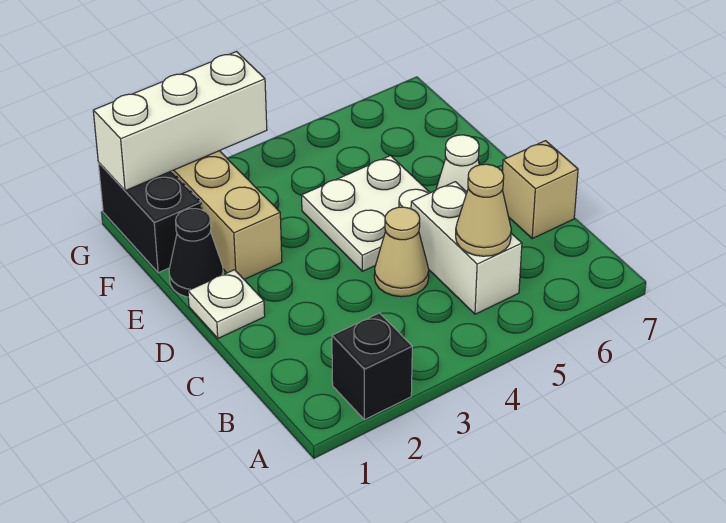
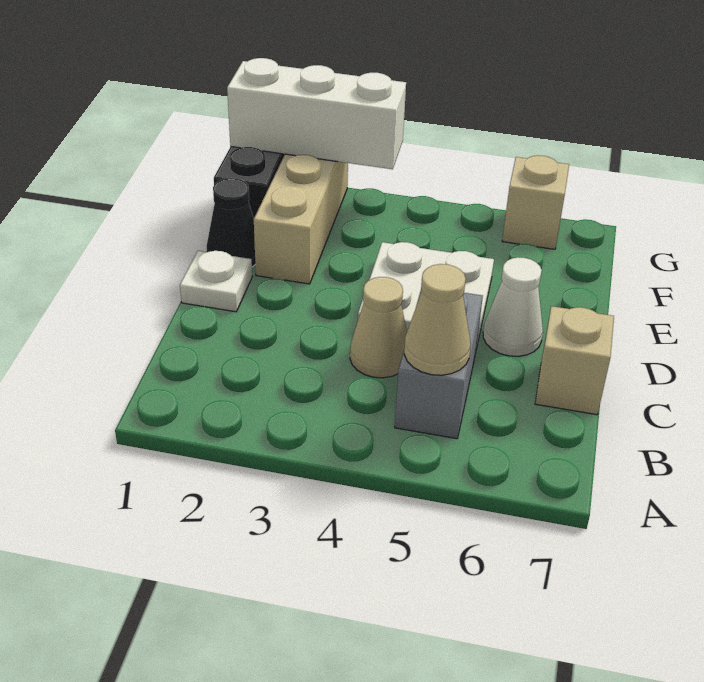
black 1x1 brick [332,313,412,420] -> none
white 1x2 brick [411,182,522,314] -> grey 1x2 brick [395,291,483,439]
none -> tan 1x1 brick [502,155,569,249]

